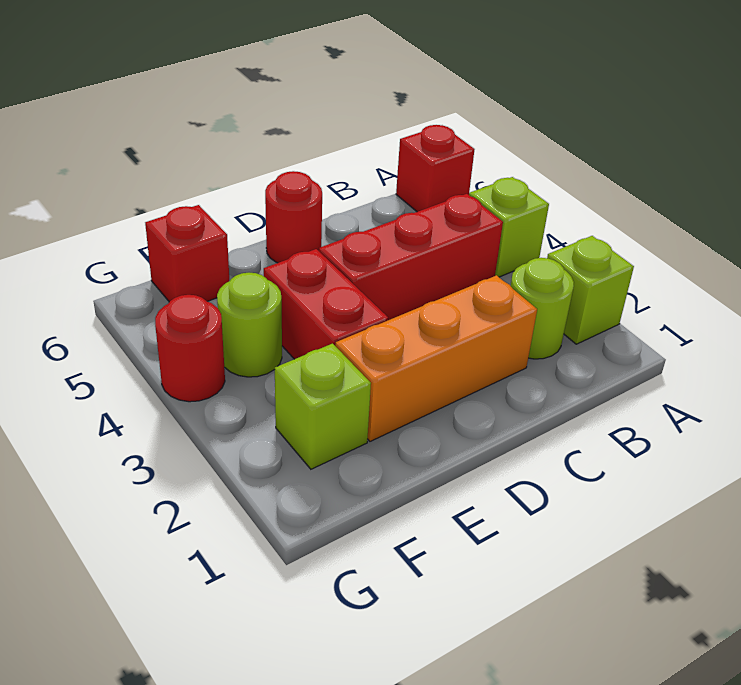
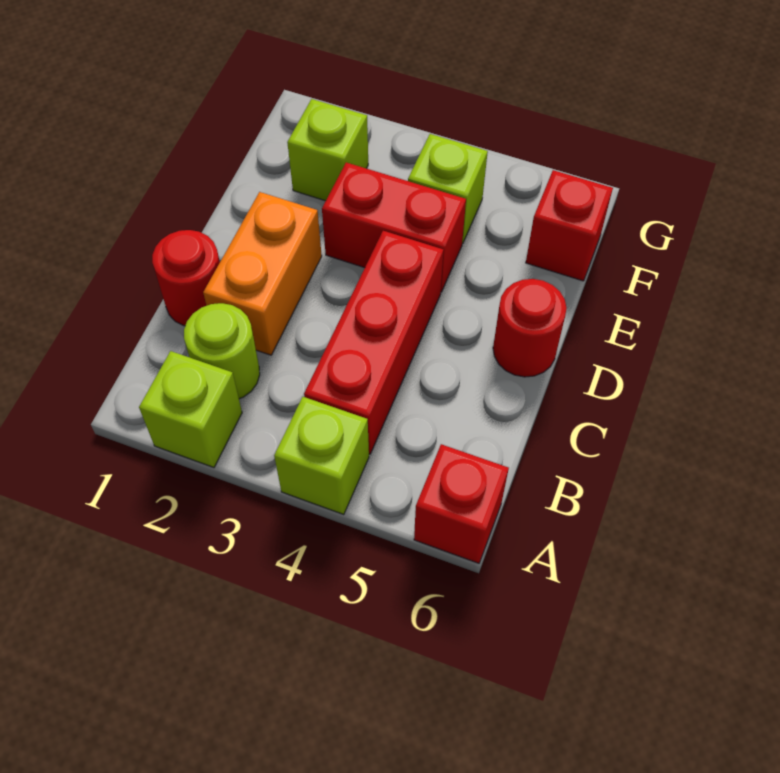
orange 1x3 brick [335,275,537,441] -> orange 1x2 brick [203,192,322,355]
lime 1x1 round brick [217,273,282,377] -> lime 1x1 brick [408,134,488,243]
red 1x1 round brick [155,295,225,402] -> red 1x1 round brick moved to [152,230,220,326]

